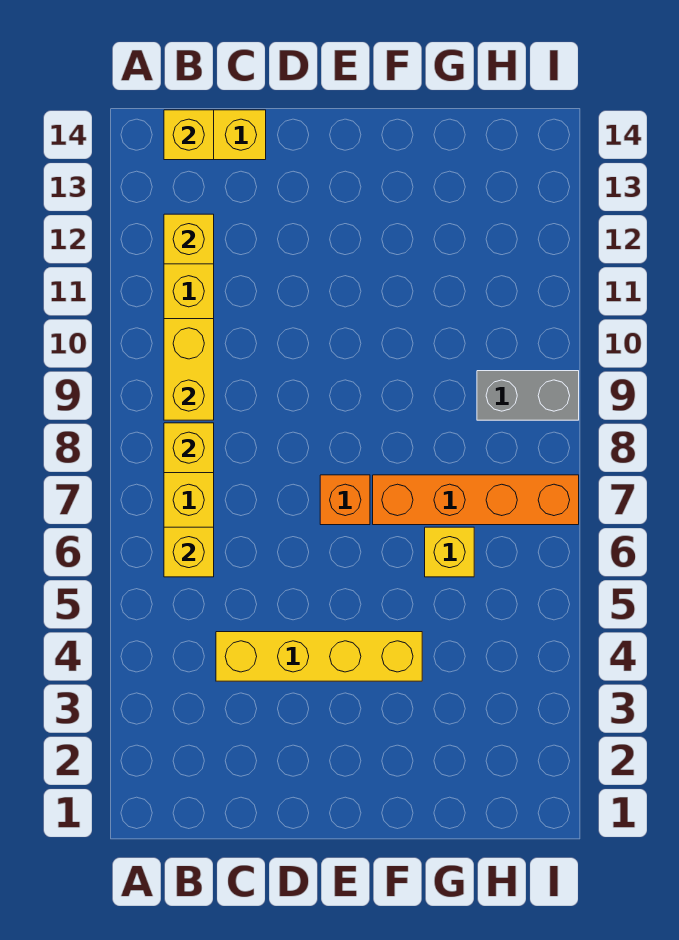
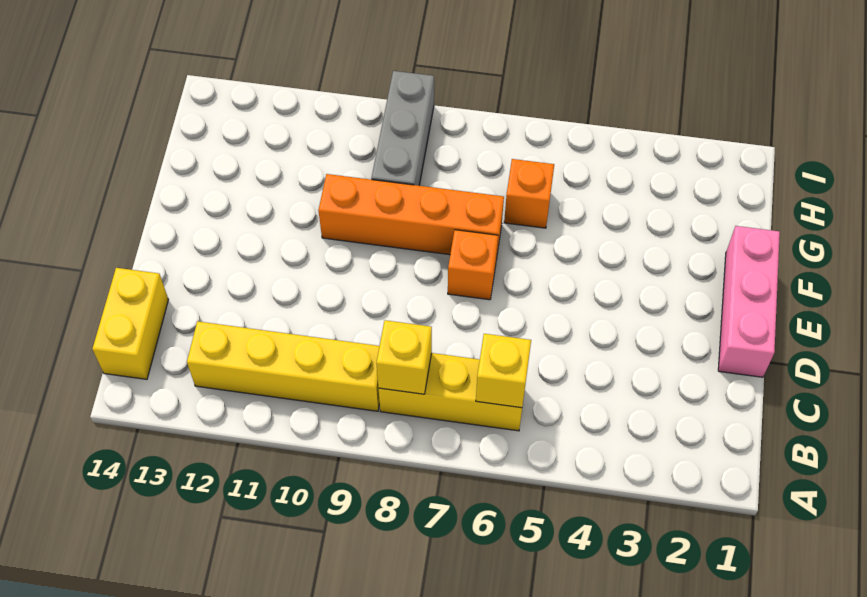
yellow 1x2 brick [164,319,214,420] -> none
yellow 1x1 brick [164,214,214,264] -> none
yellow 1x1 brick [164,110,214,160] -> none
yellow 1x4 brick [216,632,422,681] -> none
none -> pink 1x3 brick [718,226,780,377]
orange 1x4 brick [373,475,579,525] -> orange 1x4 brick turned to [318,174,504,260]
yellow 1x1 brick [425,527,474,577] -> orange 1x1 brick [504,159,554,228]
grey 1x2 brick [477,371,579,420] -> grey 1x3 brick [371,71,434,186]

